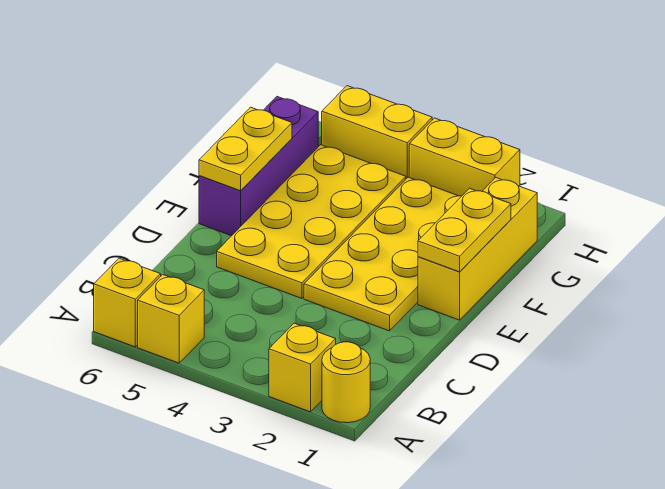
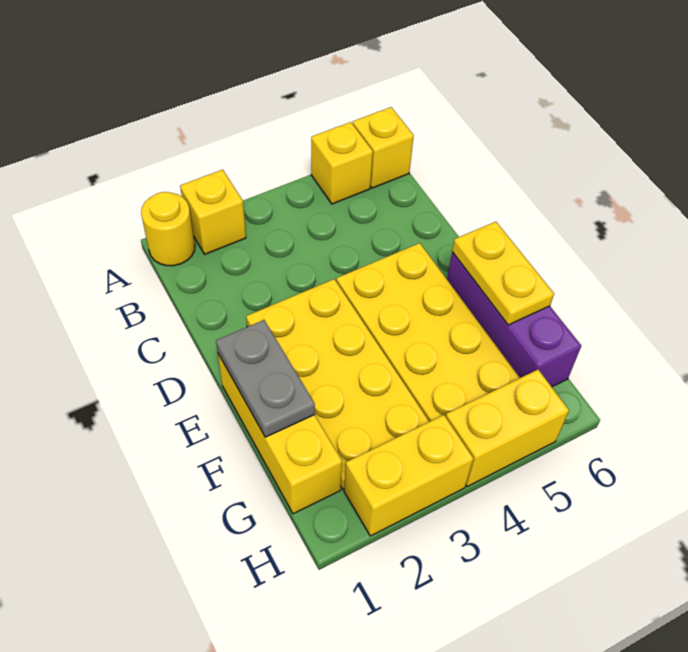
yellow 1x2 plate [418,188,511,272] -> grey 1x2 plate [216,320,315,437]

